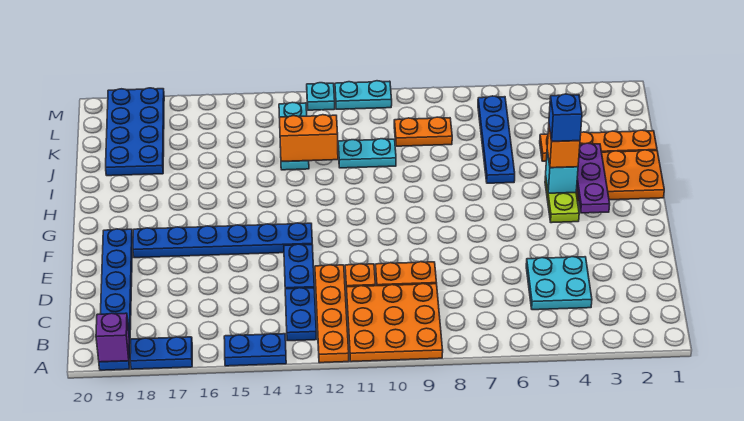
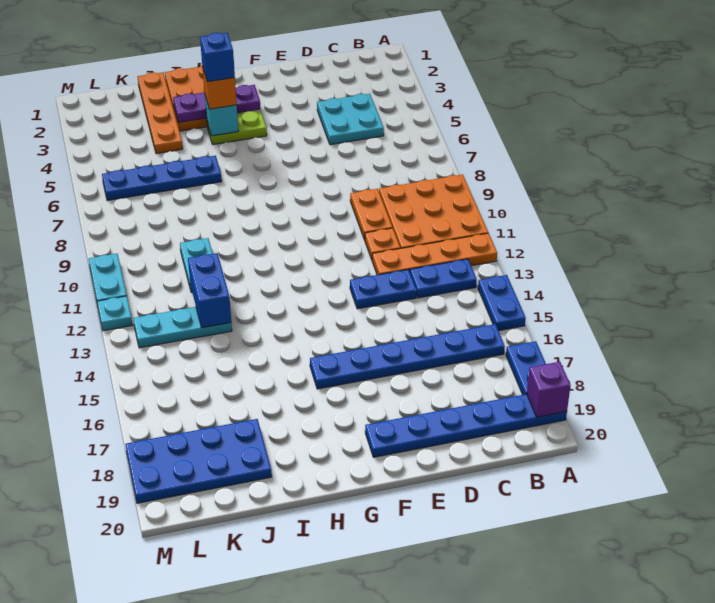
blue 1x6 plate [133,223,312,258] -> blue 1x6 plate turned to [310,324,505,389]
orange 1x2 brick [279,115,338,162] -> blue 1x2 brick [188,253,231,328]
orange 1x2 plate [394,117,452,146] -> none

